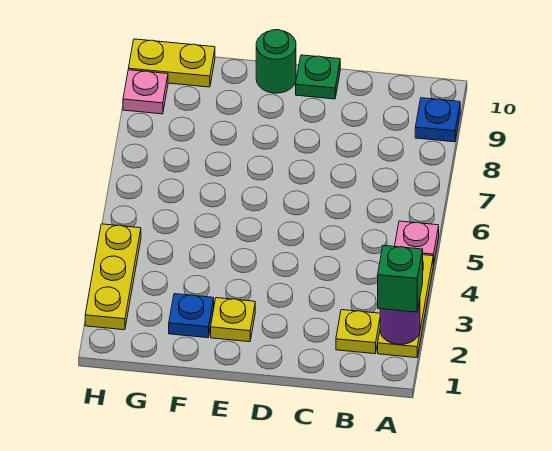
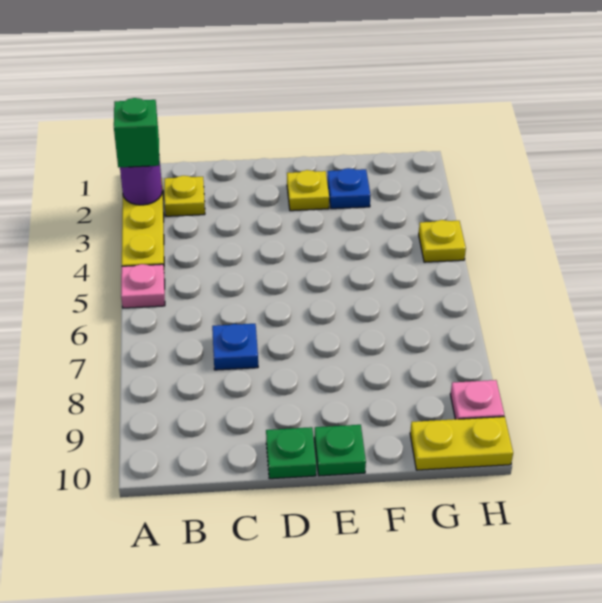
blue 1x1 plate [415,98,460,142] -> blue 1x1 plate moved to [212,324,258,370]
green 1x1 round brick [256,30,296,93] -> green 1x1 plate [314,425,366,476]
yellow 1x3 plate [85,224,141,330] -> yellow 1x1 plate [419,220,466,262]

